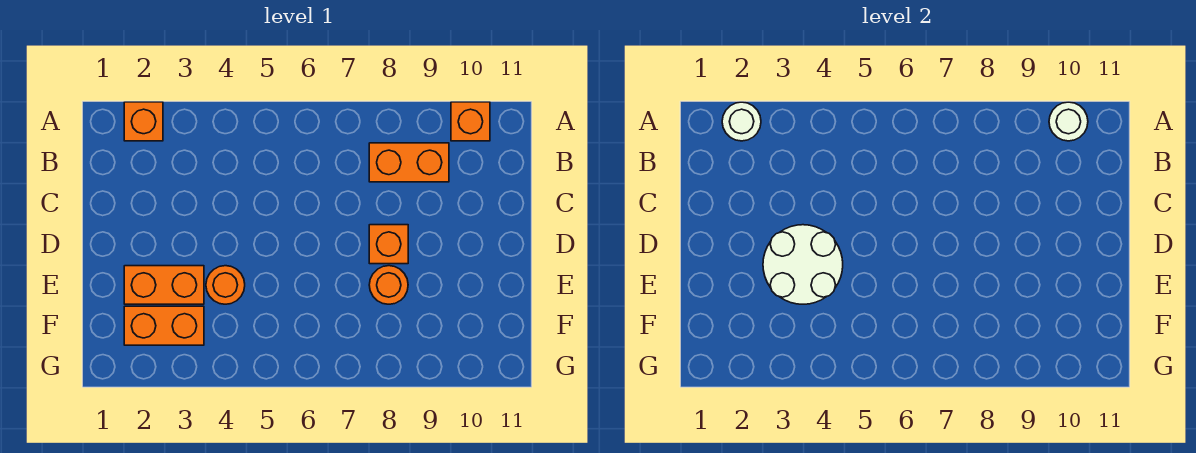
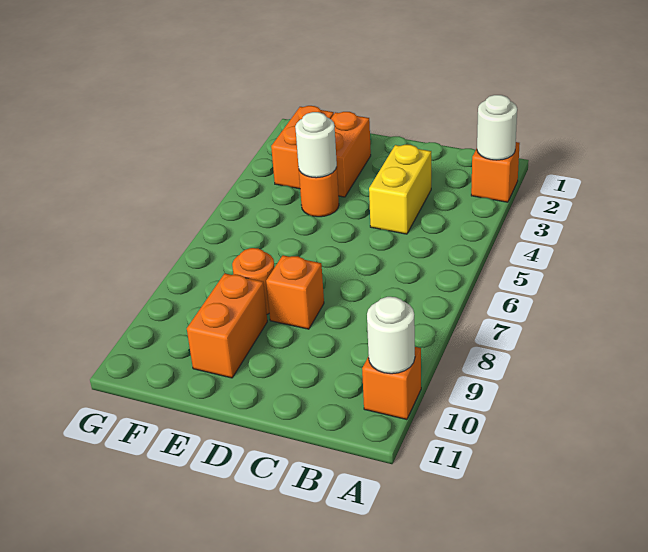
orange 1x2 brick [369,143,449,182] -> orange 1x2 brick moved to [187,273,267,378]
none -> yellow 1x2 brick [369,145,431,234]
white 2x2 round brick [763,225,843,304] -> white 1x1 round brick [295,112,337,178]

